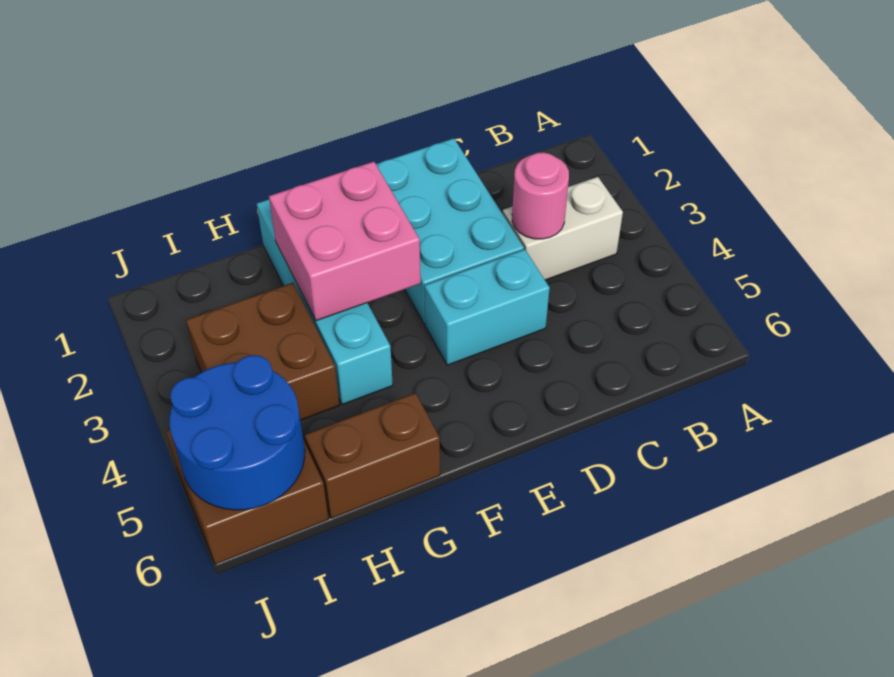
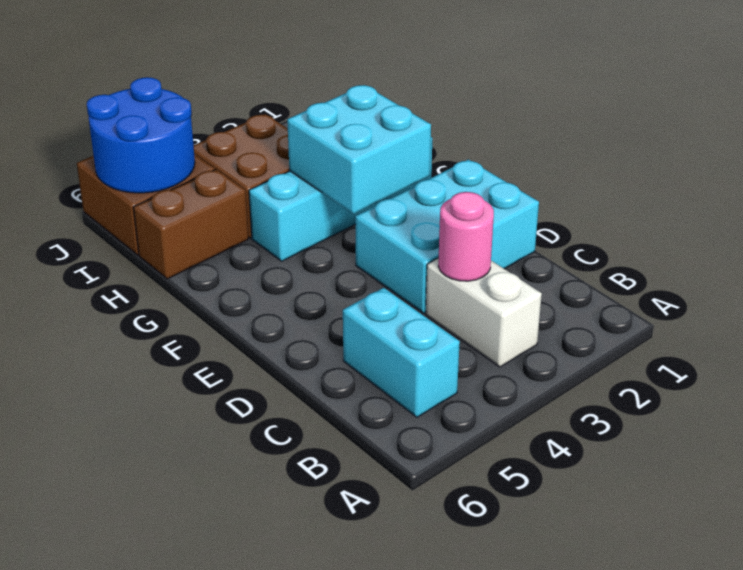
cyan 1x2 brick [424,249,550,365] -> cyan 1x2 brick moved to [343,288,460,417]
pink 2x2 brick [269,162,421,321] -> cyan 2x2 brick [287,85,431,214]
brown 1x2 brick [304,393,440,518] -> brown 1x2 brick turned to [133,170,248,279]

